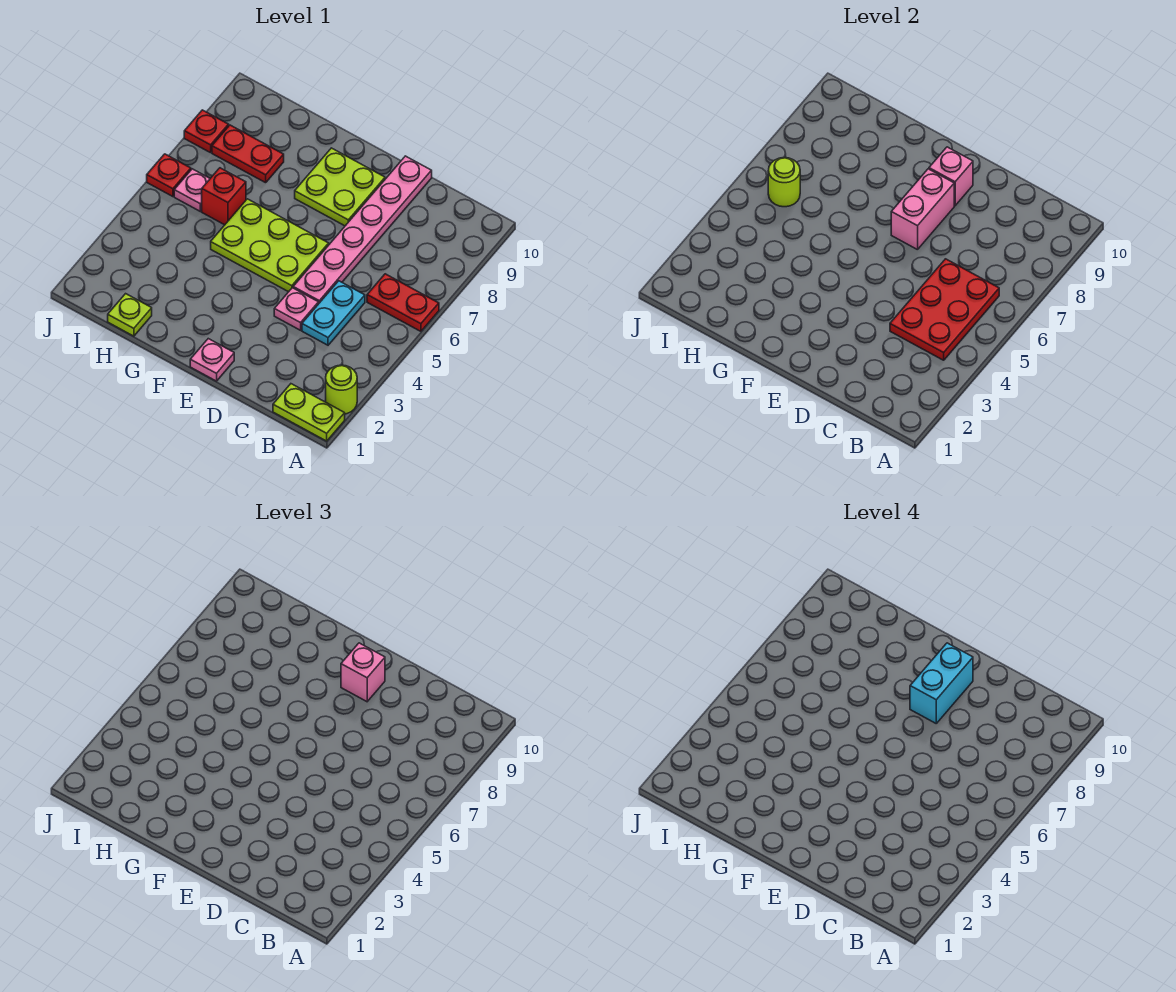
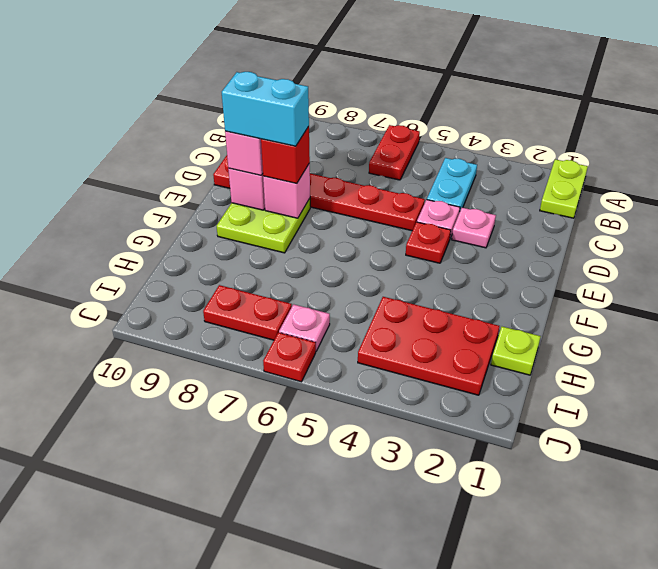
lime 1x1 round brick [326,365,357,414] -> none
red 2x3 plate [890,259,999,360] -> red 2x3 plate moved to [358,297,499,395]
cyan 1x2 plate [302,281,365,345] -> cyan 1x2 plate turned to [427,158,477,213]
pink 1x6 plate [293,156,432,303] -> red 1x6 plate [213,156,425,231]
pink 1x1 plate [190,339,234,381] -> pink 1x1 plate moved to [452,208,496,248]
lime 2x3 plate [211,199,329,292] -> none
pink 1x2 brick [891,169,954,250] -> pink 1x1 brick [263,163,310,218]
red 1x1 brick [202,168,246,225] -> red 1x1 brick moved to [261,126,310,183]
red 1x2 plate [212,125,284,183] -> red 1x2 plate turned to [203,285,292,340]
lime 1x1 round brick [768,158,800,207] -> none
red 1x1 plate [184,110,229,153] -> red 1x1 plate moved to [406,222,451,263]

